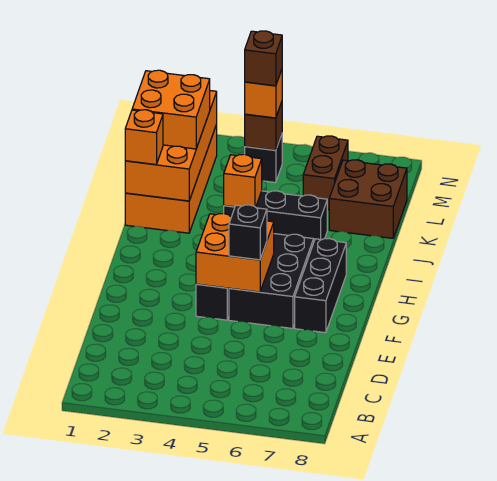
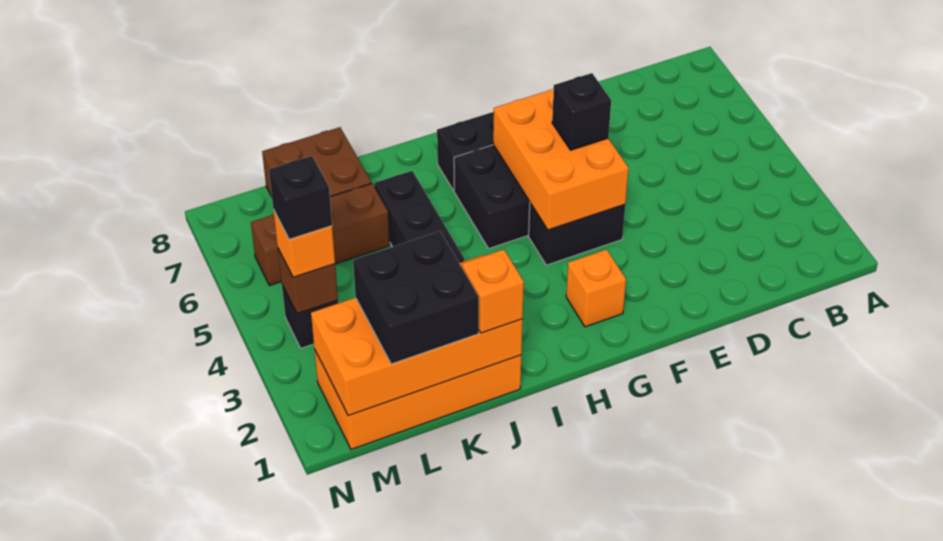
orange 2x2 brick [196,213,274,292] -> orange 2x3 brick [493,89,629,230]
orange 1x1 brick [224,154,262,207] -> orange 1x1 brick moved to [566,250,626,327]
orange 2x2 brick [132,70,210,149] -> black 2x2 brick [353,231,479,364]
brown 1x2 brick [303,136,348,210] -> brown 1x3 brick [251,184,390,286]
brown 1x1 brick [245,31,282,86] -> black 1x1 brick [269,156,332,239]

